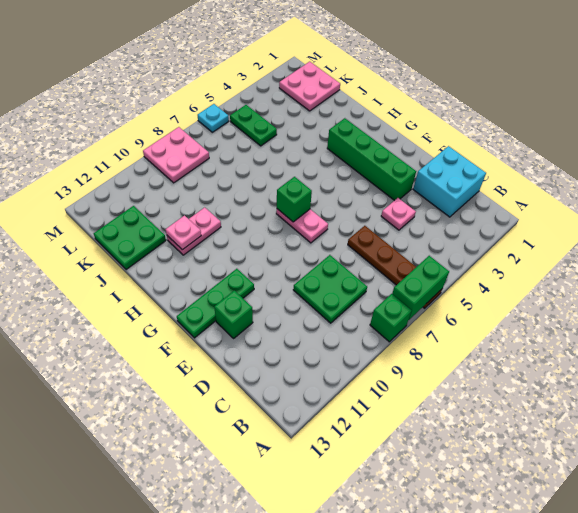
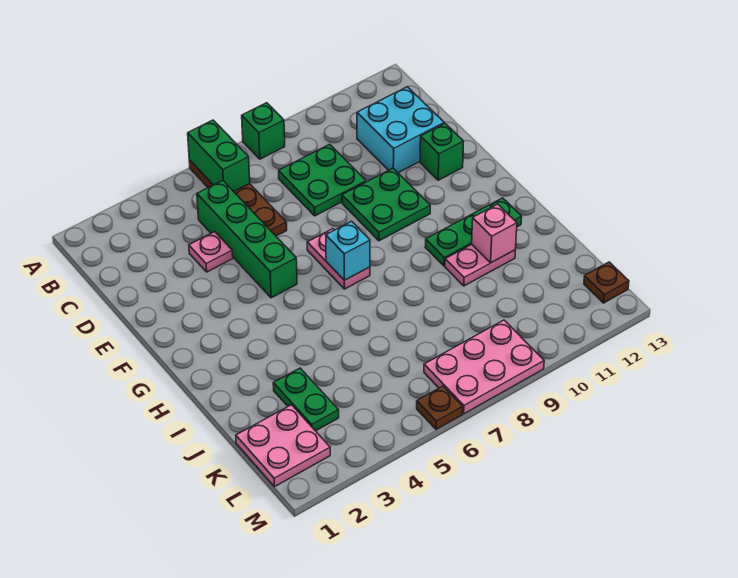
green 1x2 brick [392,256,449,320] -> green 1x2 brick turned to [188,120,250,192]
cyan 2x2 brick [413,146,486,217] -> cyan 2x2 brick moved to [357,87,444,173]
green 1x4 brick [327,118,416,201] -> green 1x4 brick moved to [197,181,297,298]
green 1x3 plate [177,269,254,338] -> green 1x3 plate moved to [425,198,522,266]
green 1x1 brick [277,177,312,222] -> cyan 1x1 brick [326,221,370,280]
pink 1x1 plate [166,216,201,250] -> pink 1x1 brick [472,204,517,263]
green 2x2 plate [94,206,166,270] -> green 2x2 plate moved to [342,168,430,241]
green 1x2 plate [230,105,277,146] -> green 1x2 plate moved to [273,368,339,431]
pink 2x2 plate [143,127,209,183] -> pink 2x3 plate [424,320,544,414]
none -> brown 1x1 plate [584,262,629,303]
cyan 1x1 plate [198,104,229,132] -> brown 1x1 plate [417,386,463,429]

